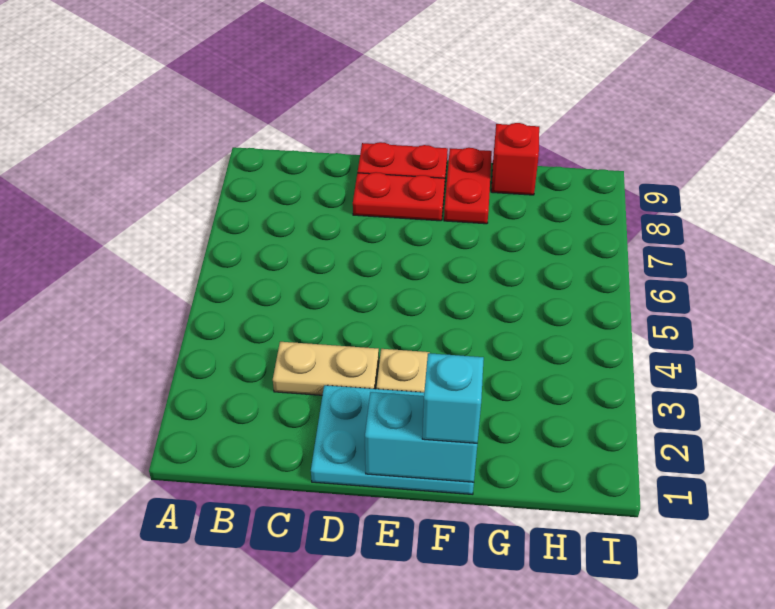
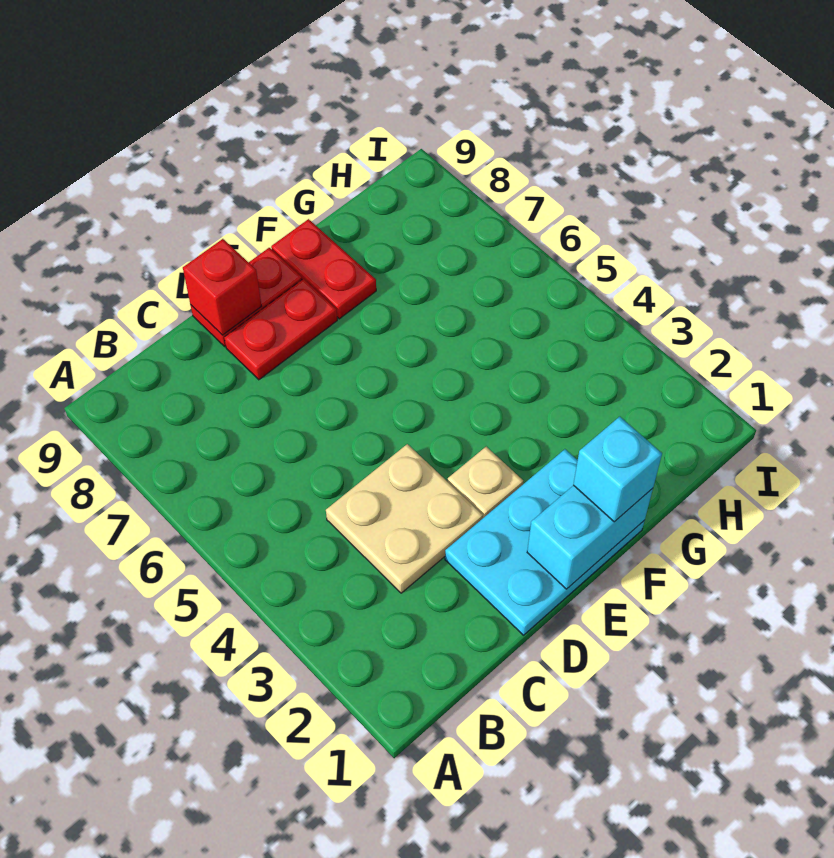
tan 1x2 plate [273,342,379,395] -> tan 2x2 plate [326,444,483,593]
red 1x1 brick [491,123,539,195] -> red 1x1 brick moved to [183,239,261,335]

